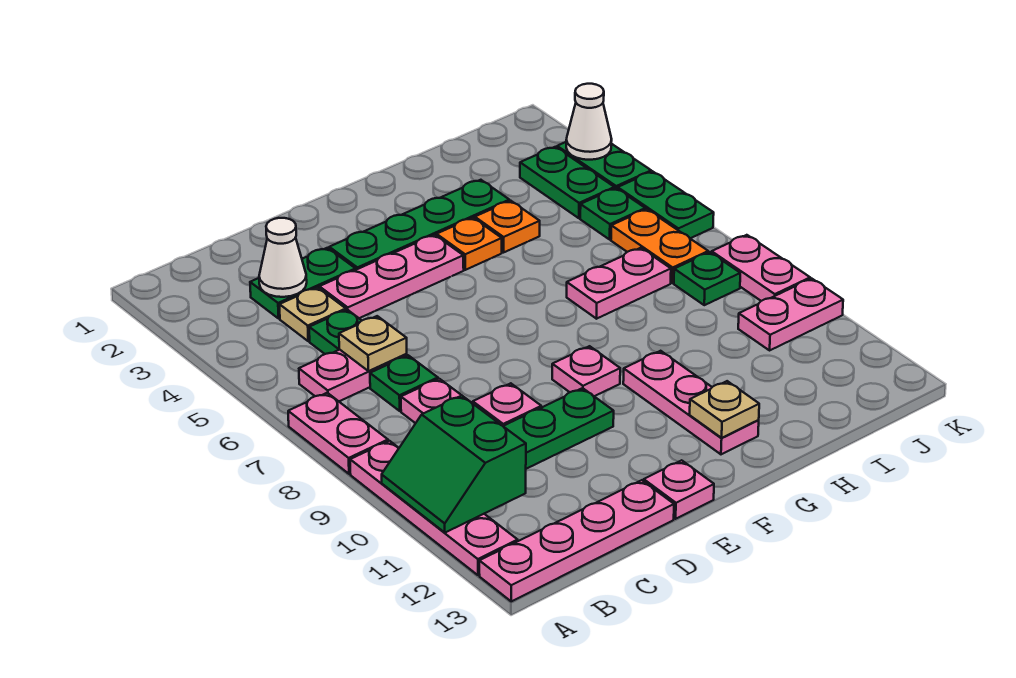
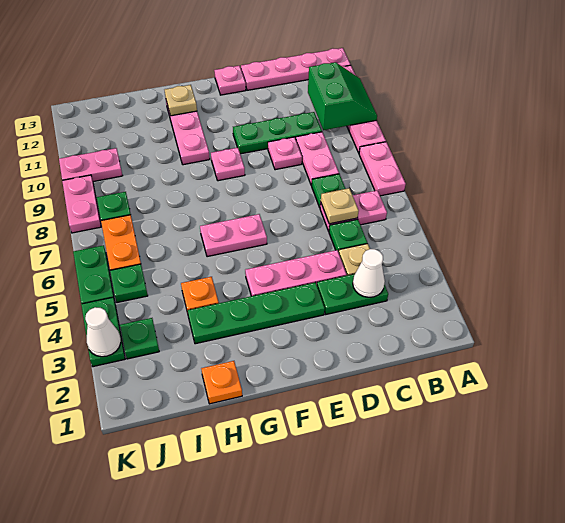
orange 1x1 plate [437,218,502,270] -> orange 1x1 plate moved to [201,361,242,404]
pink 1x2 plate [567,248,671,319] -> pink 1x2 plate moved to [200,214,267,257]
green 1x2 plate [520,147,614,218] -> green 1x1 plate [120,318,159,359]

